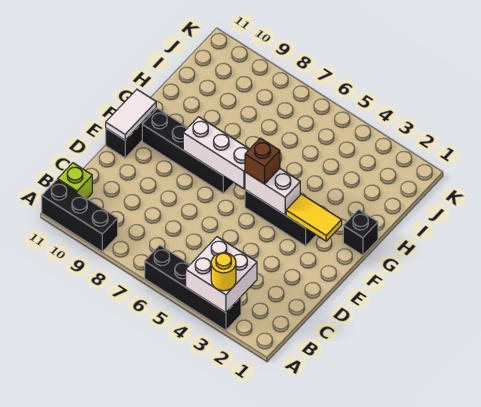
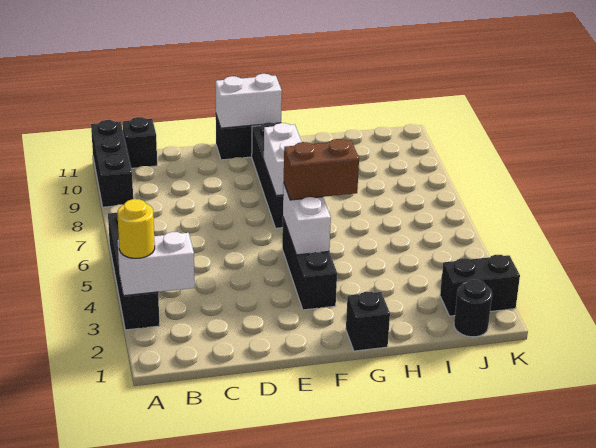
white 2x2 brick [186,237,257,313] -> white 1x2 brick [118,232,195,296]
lime 1x1 brick [58,163,92,198] -> black 1x1 brick [123,117,157,168]
white 1x2 tile [106,90,156,140] -> white 1x2 brick [215,74,282,128]
yellow 1x2 tile [286,194,342,241] -> none
brown 1x1 brick [245,138,280,184] -> brown 1x2 brick [284,139,359,200]
white 1x3 brick [183,117,249,189] -> white 1x2 brick [264,123,301,196]
none -> black 1x1 round brick [454,280,492,337]
none -> black 1x2 brick [440,255,520,316]

